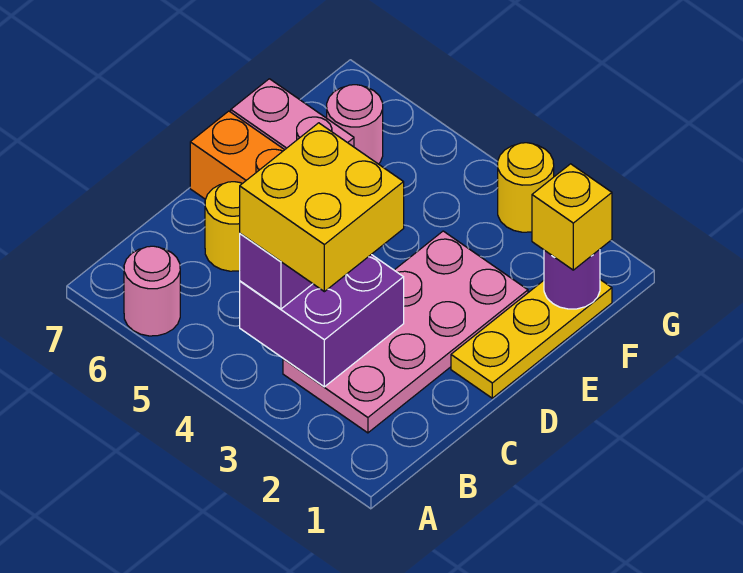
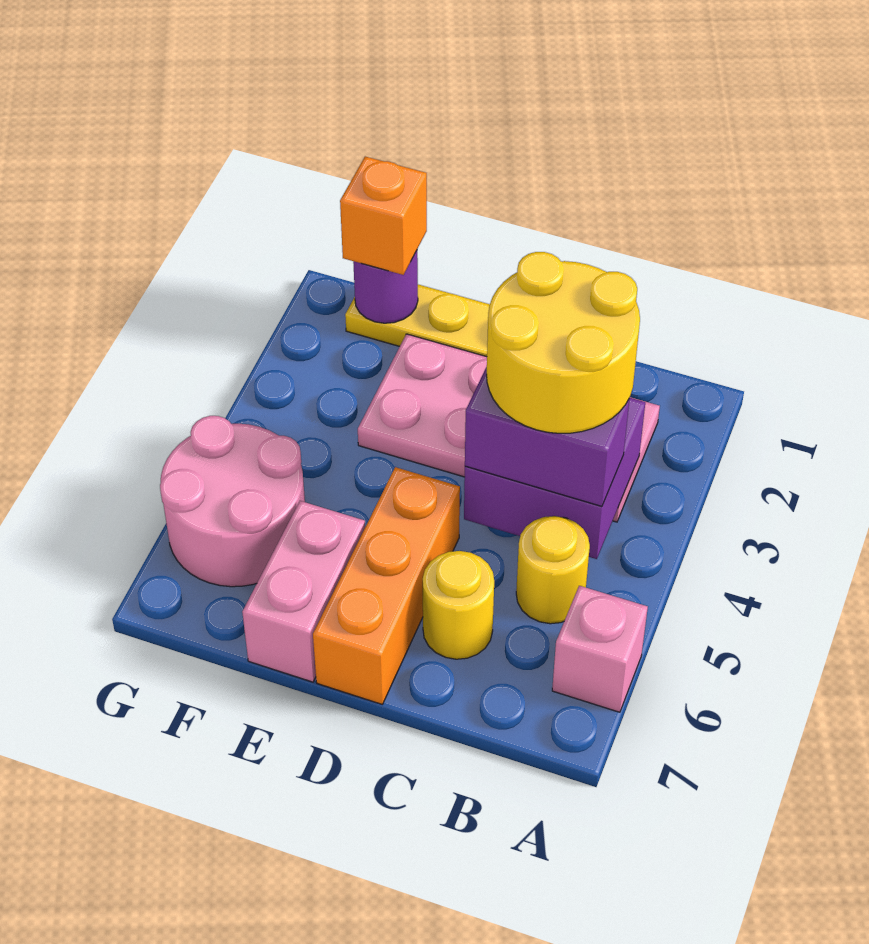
pink 1x1 round brick [124,246,180,336] -> pink 1x1 brick [552,586,648,712]
yellow 2x2 brick [240,123,404,292] -> yellow 2x2 round brick [487,252,640,433]
yellow 1x1 brick [532,164,612,270] -> orange 1x1 brick [340,157,427,275]
pink 1x1 round brick [327,85,383,164] -> pink 2x2 round brick [160,416,305,587]
yellow 1x1 round brick [498,143,554,232] -> yellow 1x1 round brick moved to [516,516,590,624]

